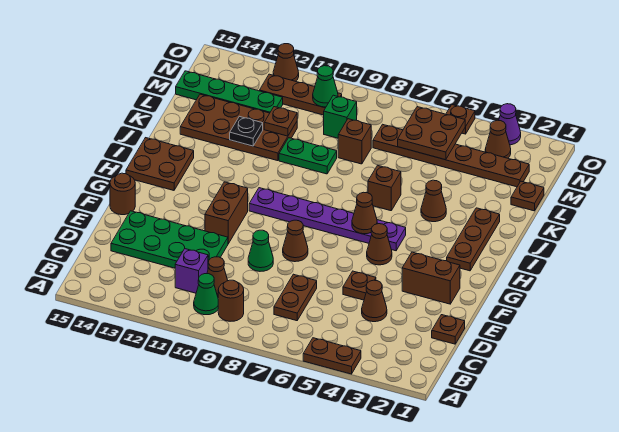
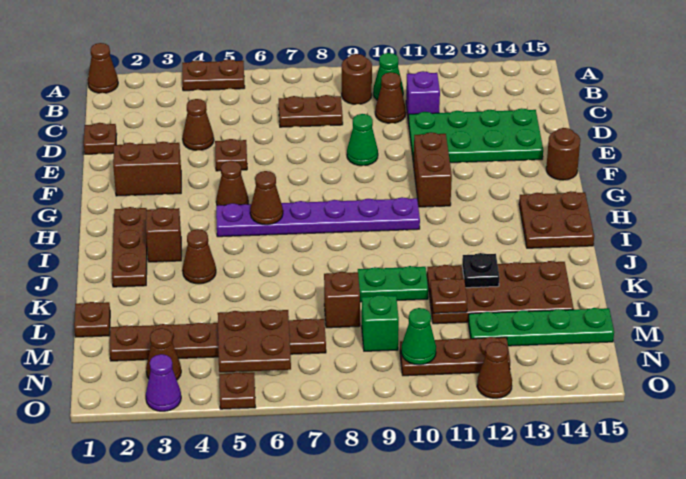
brown 1x2 plate [274,274,317,321] -> brown 1x2 plate turned to [279,95,343,127]
brown 1x1 cone [283,220,308,262] -> brown 1x1 cone moved to [88,43,118,93]
brown 1x1 brick [368,165,401,211] -> brown 1x1 brick moved to [146,208,181,262]

